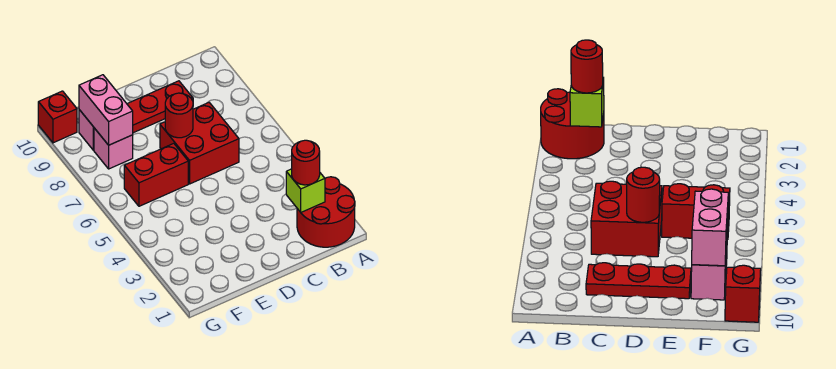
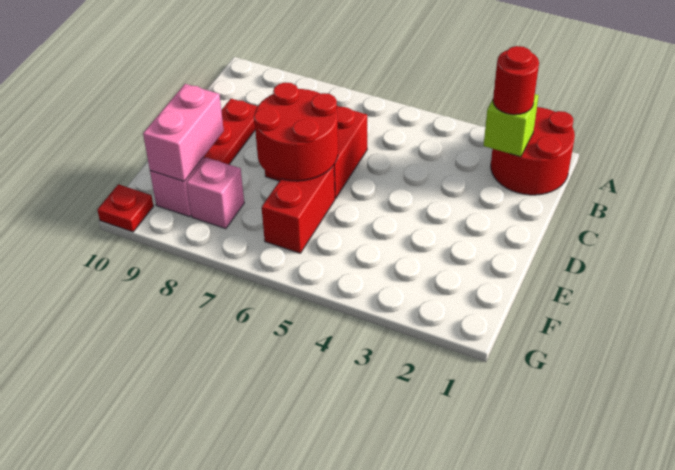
red 1x1 round brick [165,93,193,138] -> red 2x2 round brick [254,82,338,181]
pink 1x2 brick [79,75,133,145] -> pink 1x2 brick turned to [143,84,224,181]
red 1x1 brick [38,91,77,143] -> red 1x1 plate [97,184,154,232]

